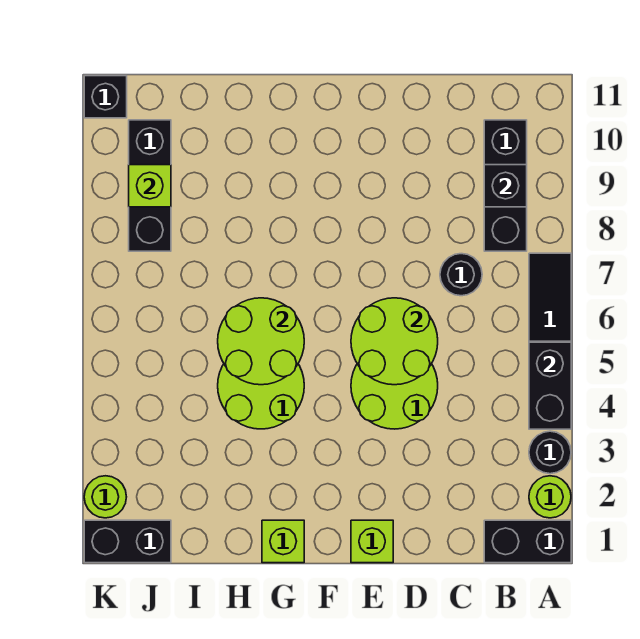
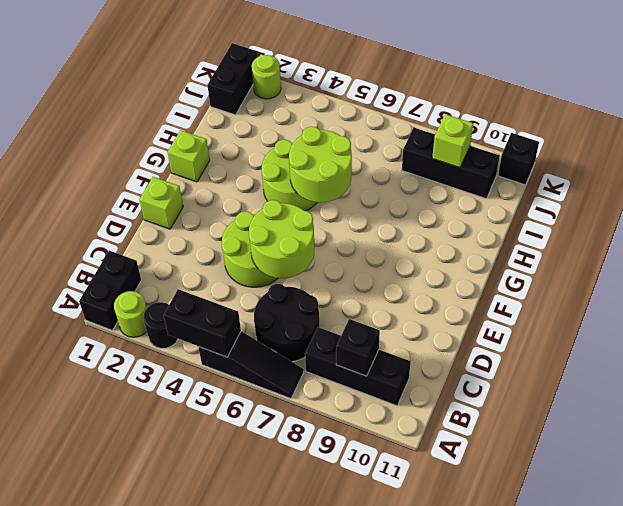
black 1x1 round brick [440,254,482,296] -> black 2x2 round brick [254,284,319,362]

